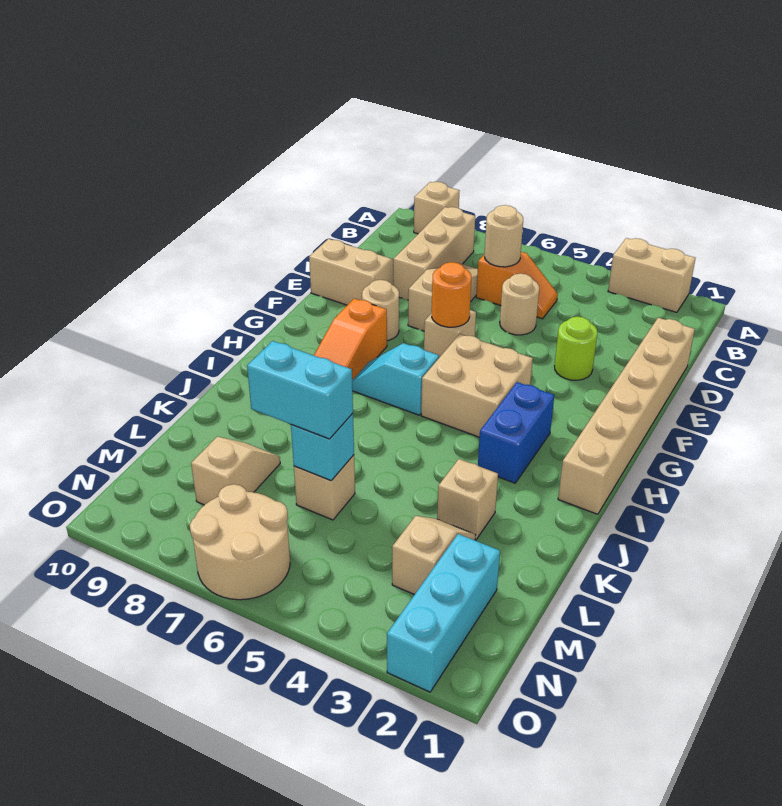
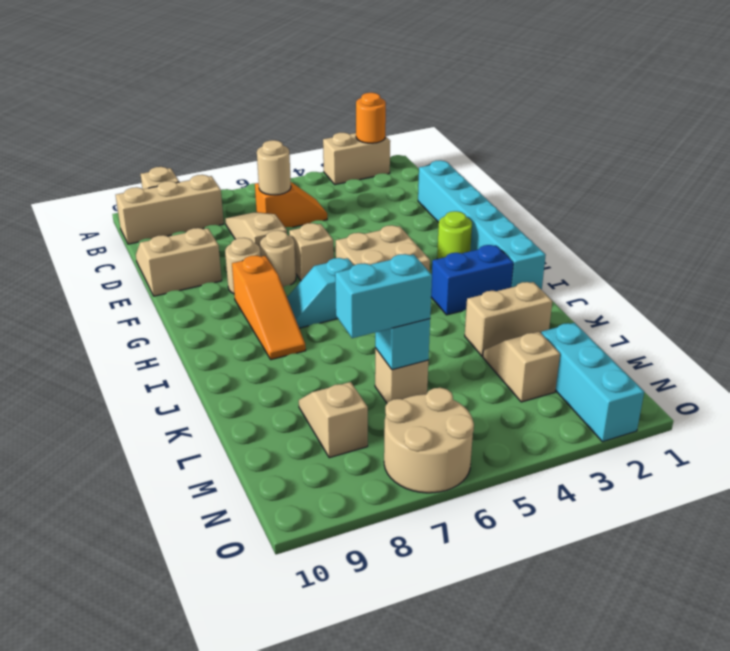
tan 1x3 brick [393,207,475,300] -> tan 1x3 brick turned to [116,175,224,244]
tan 1x6 brick [558,318,695,514] -> cyan 1x6 brick [418,160,546,290]
tan 1x1 round brick [500,273,539,335] -> tan 1x1 round brick moved to [260,230,296,287]
lime 1x1 round brick [555,316,597,380] -> lime 1x1 round brick moved to [437,211,472,259]
orange 1x1 round brick [432,262,471,327] -> orange 1x1 round brick moved to [356,93,386,143]
blue 1x2 brick [478,382,554,483] -> blue 1x2 brick turned to [431,245,513,315]
tan 1x1 brick [437,459,498,540] -> tan 1x2 brick [465,282,552,356]

